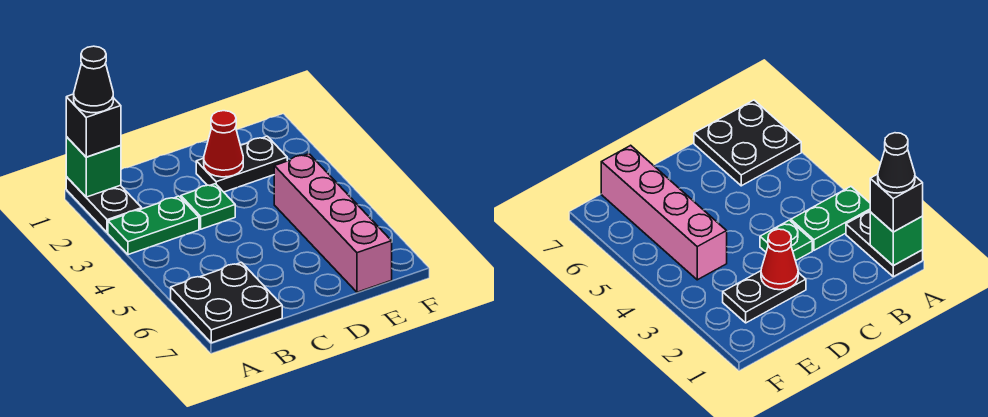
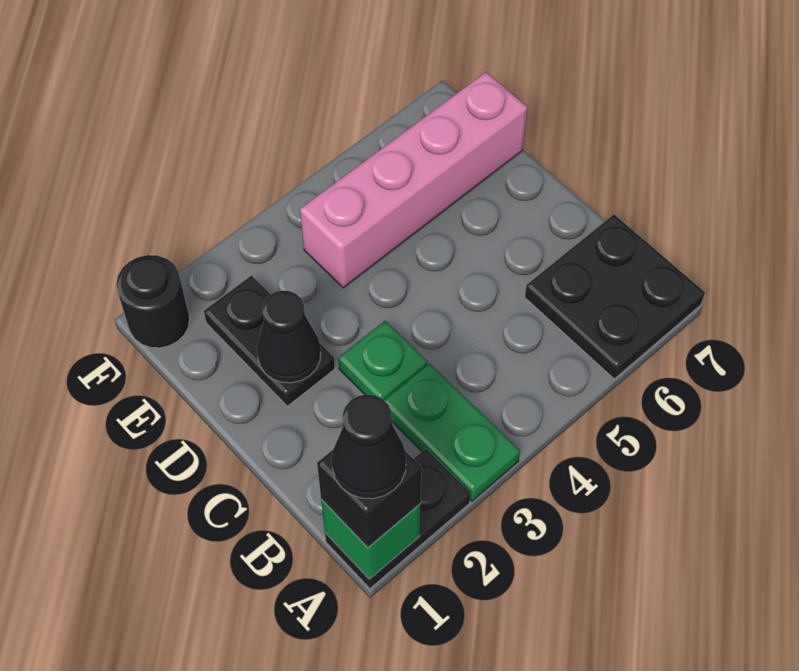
red 1x1 cone [204,111,243,177] -> black 1x1 cone [257,290,321,383]
none -> black 1x1 round brick [116,255,190,348]

